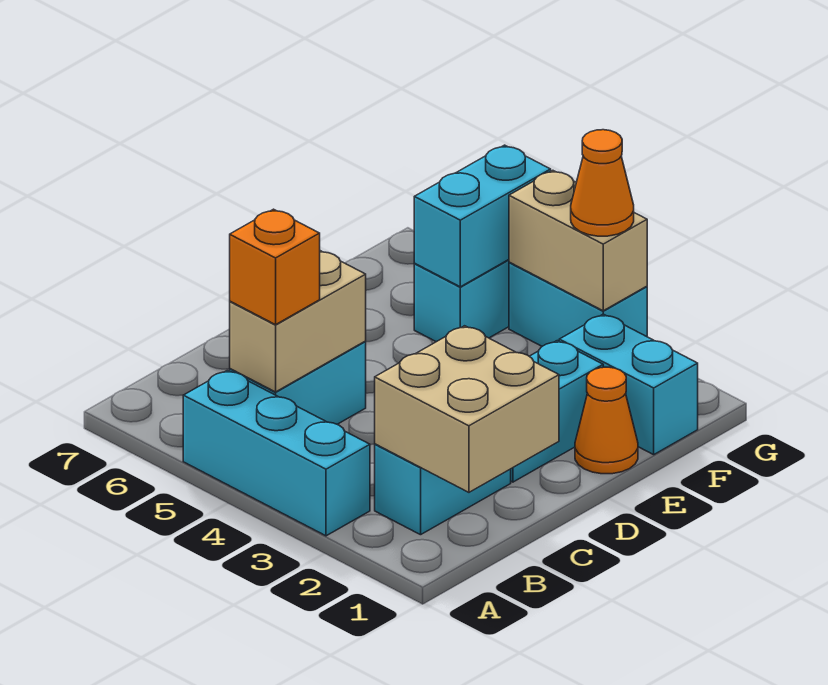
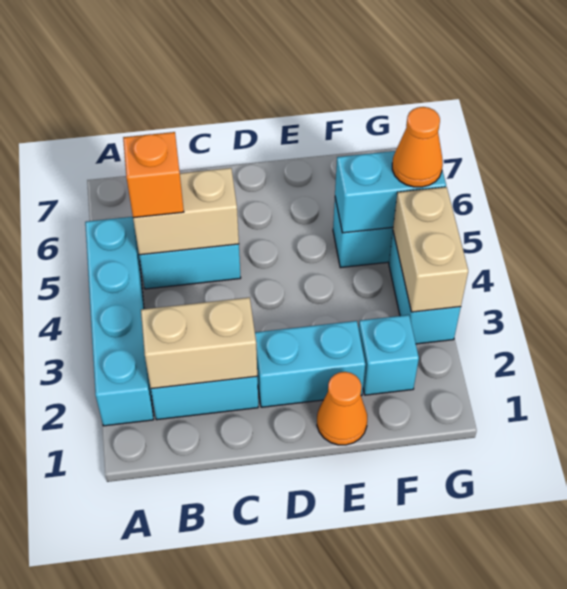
cyan 1x3 brick [183,370,370,536] -> cyan 1x4 brick [85,217,154,426]
tan 2x2 brick [375,326,559,492] -> tan 1x2 brick [141,297,257,389]
cyan 1x2 brick [559,314,698,455] -> cyan 1x1 brick [359,315,419,395]
orange 1x1 cone [571,130,634,236] -> orange 1x1 cone moved to [392,107,443,187]

